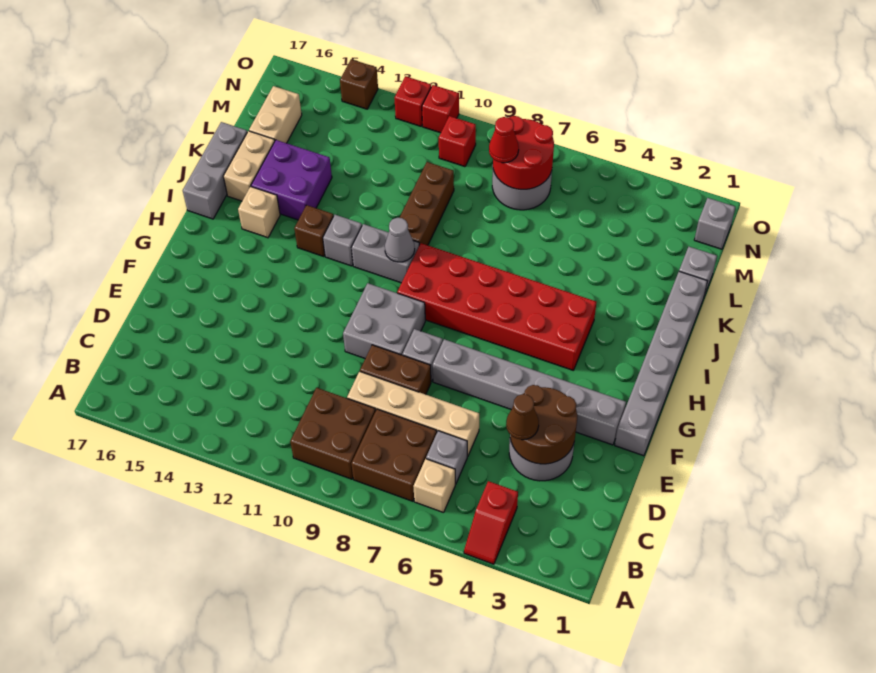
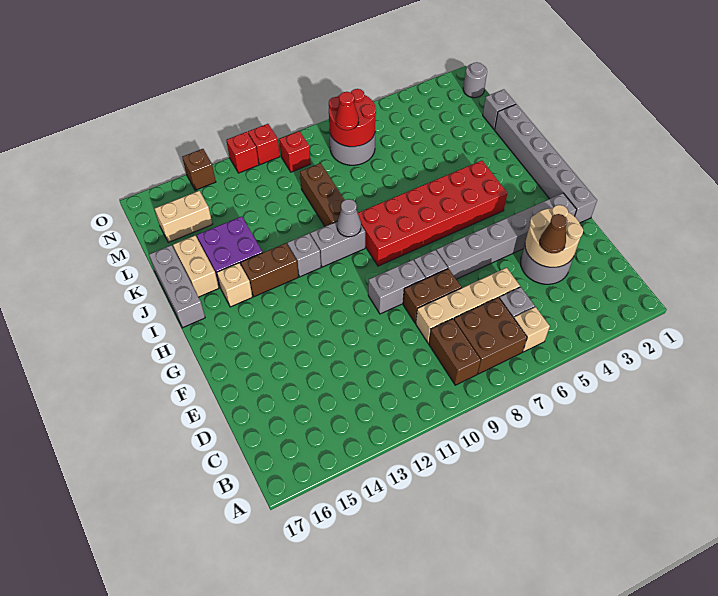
red 1x2 slope [464,481,518,564] -> none
brown 2x2 brick [290,388,376,479] -> brown 1x2 brick [429,319,481,385]
brown 2x2 round brick [510,385,577,464] -> tan 2x2 round brick [525,205,583,267]
grey 2x2 brick [343,283,425,358] -> grey 1x2 brick [368,260,425,314]
brown 1x1 brick [294,205,334,257] -> brown 1x2 brick [241,243,298,297]
tan 1x2 brick [249,86,302,143] -> tan 1x2 brick turned to [154,191,212,242]
grey 1x1 brick [694,198,735,249] -> grey 1x1 round brick [463,62,487,98]

